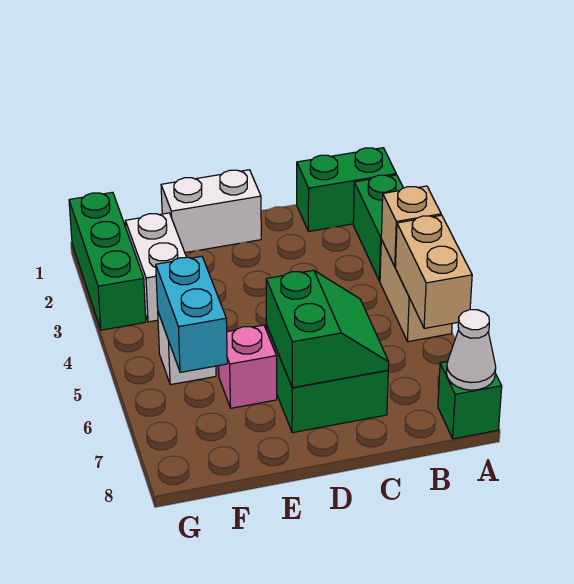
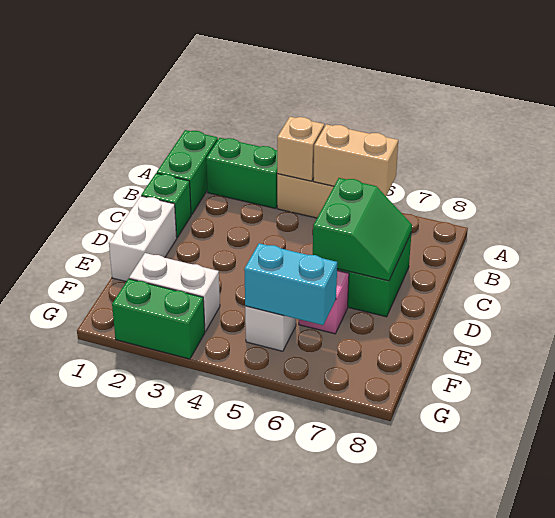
green 1x1 brick [438,361,502,439] -> green 1x1 brick moved to [141,173,191,238]
white 1x1 cone [446,310,496,390] -> none
green 2x2 slope [266,270,389,388] -> green 2x2 slope turned to [313,178,412,281]
green 1x3 brick [69,192,146,330] -> green 1x2 brick [112,279,205,359]

